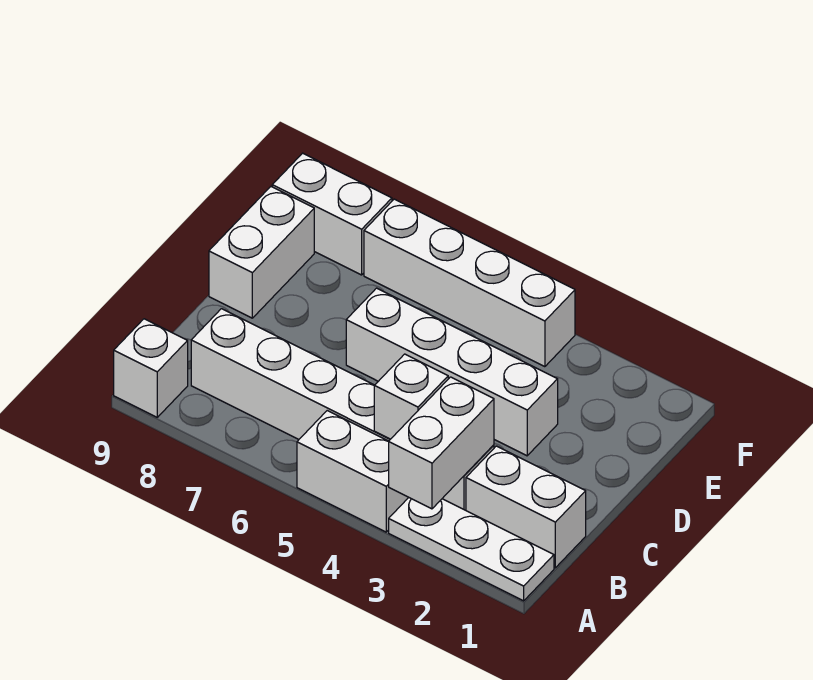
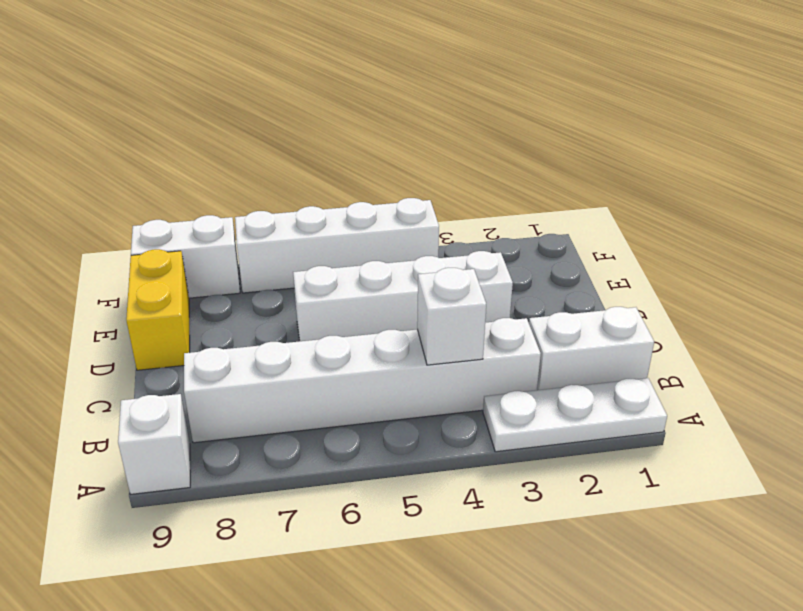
white 1x2 brick [389,377,494,509] -> none
white 1x2 brick [297,411,409,532] -> none
white 1x2 brick [209,187,314,318] -> yellow 1x2 brick [126,249,190,370]

